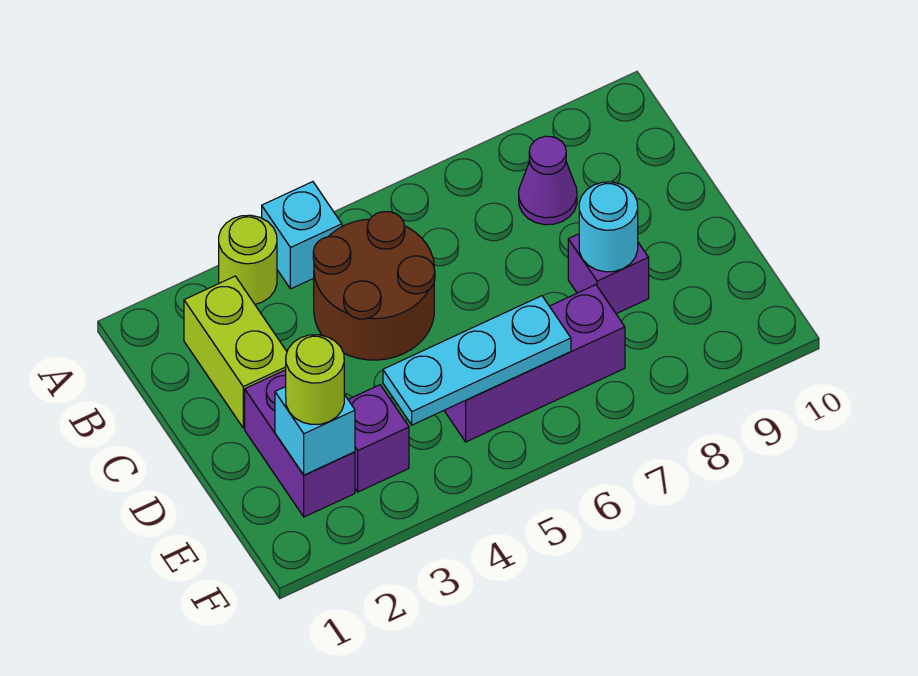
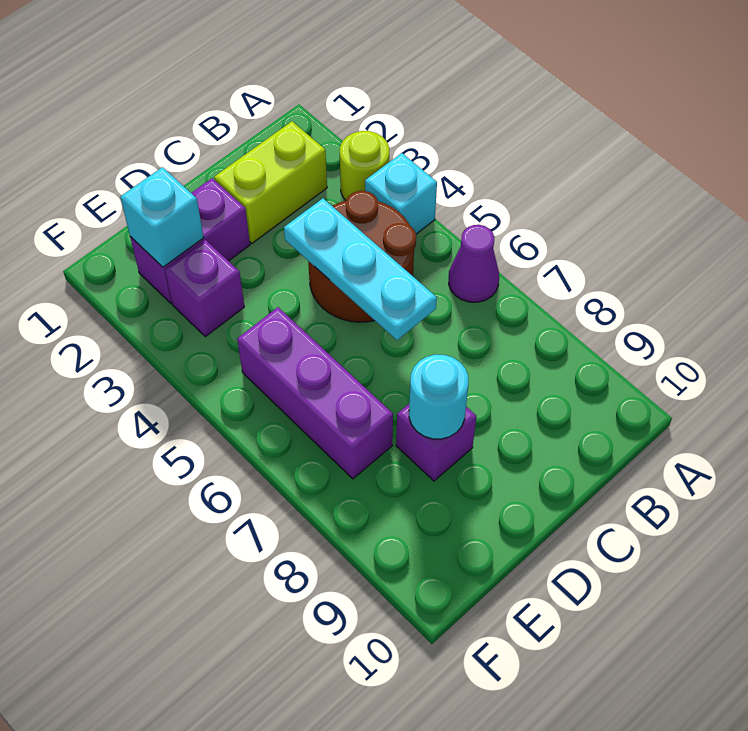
purple 1x1 cone [519,136,577,225] -> purple 1x1 cone moved to [449,225,499,302]
lime 1x1 round brick [286,335,344,424] -> none
cyan 1x3 plate [383,296,571,425] -> cyan 1x3 plate moved to [284,198,437,340]

